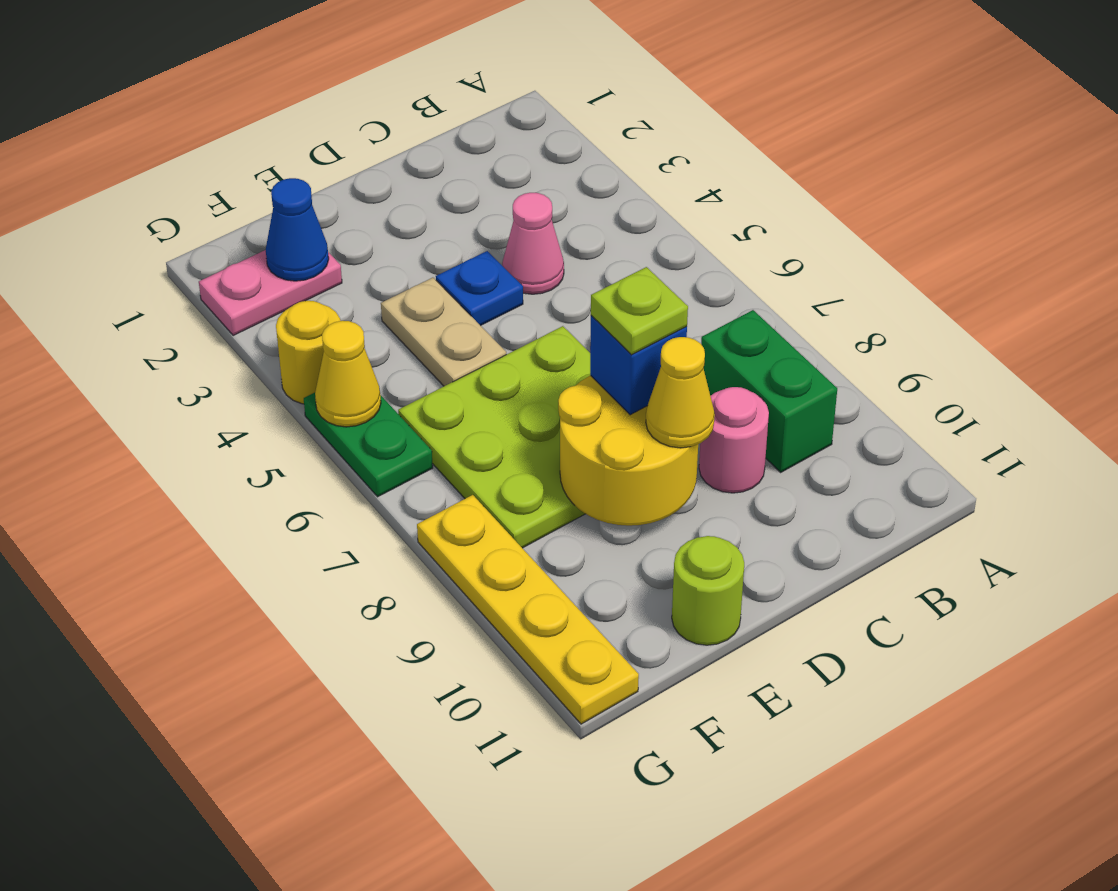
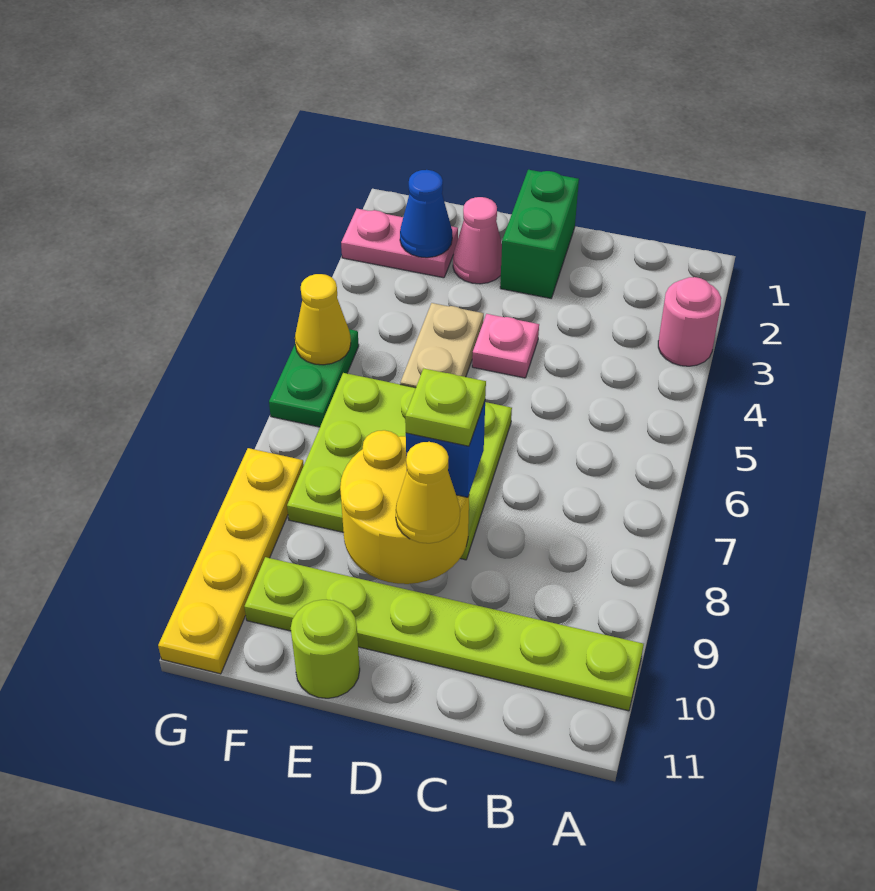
none -> lime 1x6 plate [244,557,644,711]
green 1x2 brick [701,310,837,472] -> green 1x2 brick moved to [500,170,579,298]
pink 1x1 cone [502,193,564,294] -> pink 1x1 cone moved to [453,197,502,284]
pink 1x1 round brick [699,387,769,493] -> pink 1x1 round brick moved to [658,277,721,366]
blue 1x1 plate [436,251,523,326] -> pink 1x1 plate [472,314,539,378]
yellow 1x1 round brick [276,301,340,404] -> none

